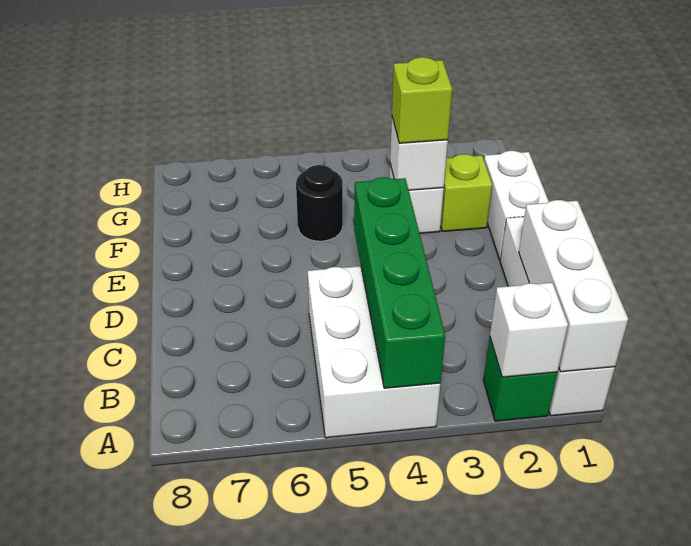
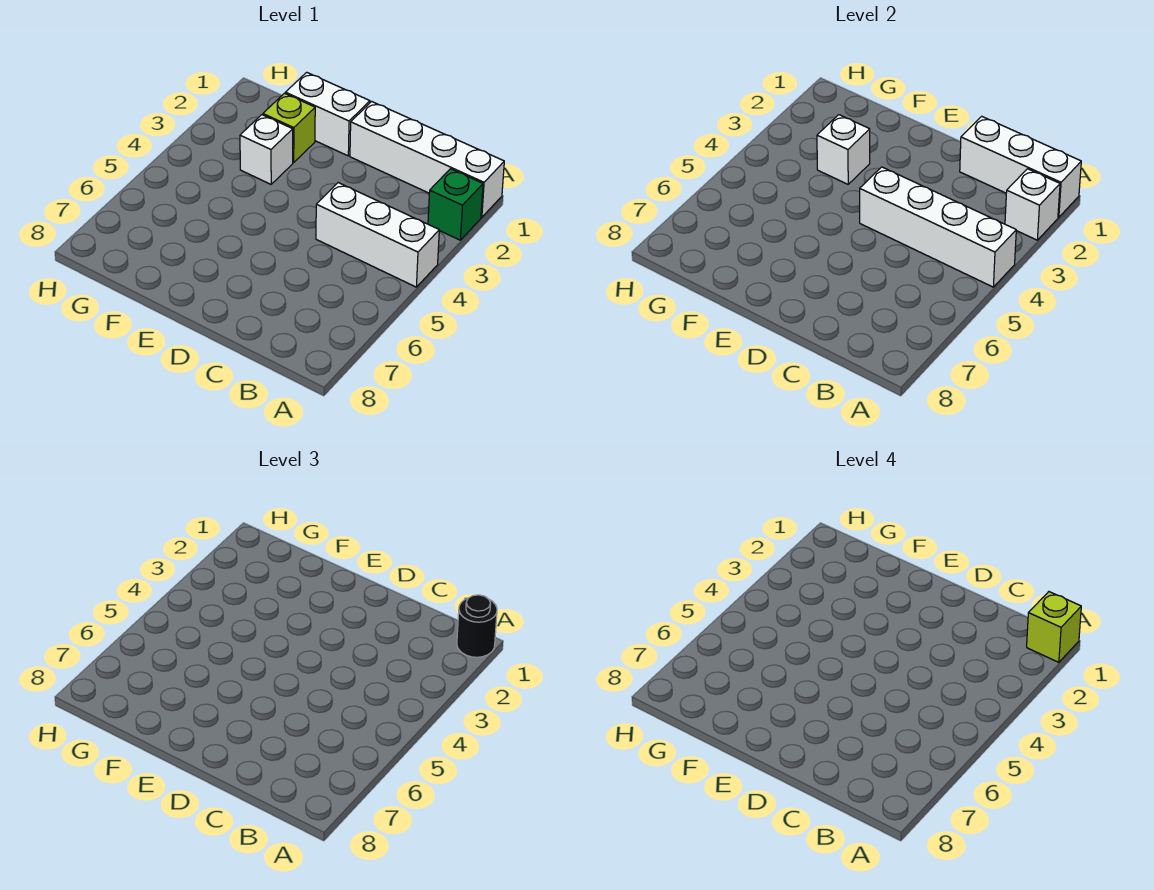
white 2x3 brick [308,266,440,438] -> white 1x3 brick [316,183,439,287]
green 1x4 brick [354,177,445,388] -> white 1x4 brick [860,167,1016,287]
lime 1x1 brick [392,57,452,143] -> lime 1x1 brick moved to [1027,592,1081,662]
black 1x1 round brick [296,165,343,241] -> black 1x1 round brick moved to [457,595,497,657]

